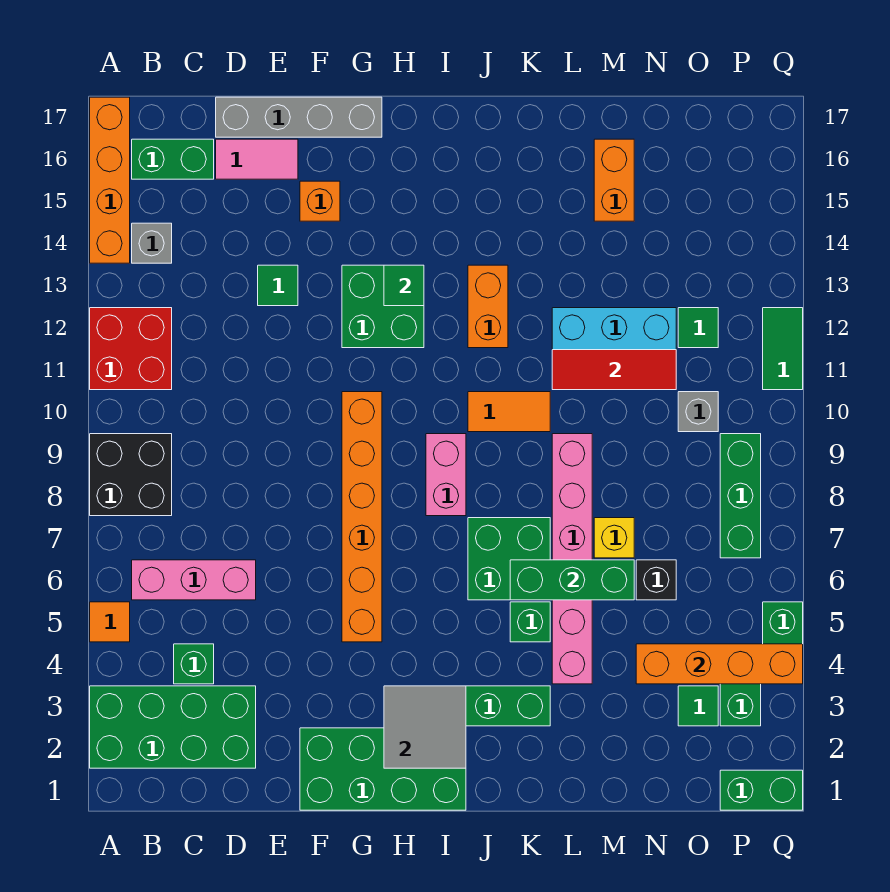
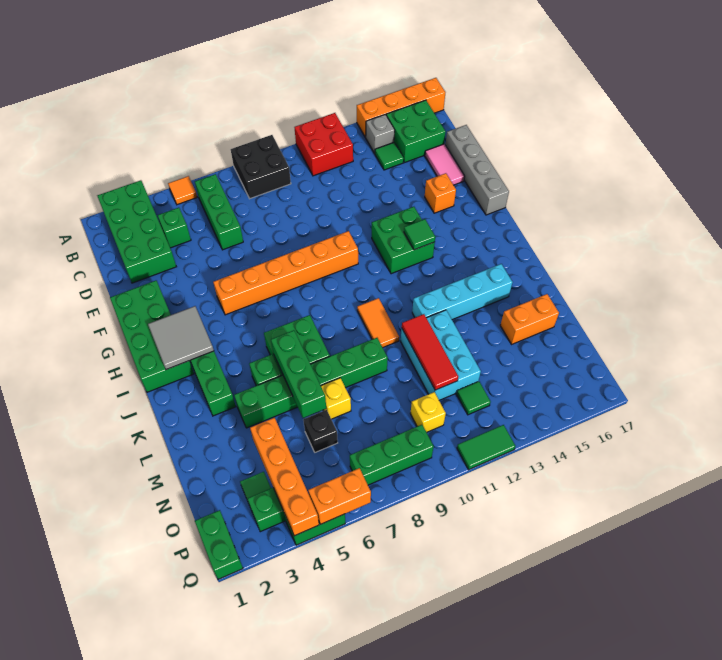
pink 1x3 brick [132,560,256,600] -> green 1x3 brick [195,174,243,250]
green 1x2 brick [132,139,214,179] -> green 2x2 brick [386,100,446,163]
green 1x1 tile [258,265,298,306] -> green 1x1 tile moved to [375,142,404,170]
pink 1x2 brick [426,434,466,516] -> none
orange 1x2 brick [468,265,508,348] -> orange 1x2 brick moved to [308,468,371,524]
none -> cyan 1x4 brick [412,264,513,320]
pink 1x6 brick [552,434,592,684] -> green 1x6 brick [234,338,388,428]
grey 1x1 brick [678,392,718,432] -> yellow 1x1 brick [410,392,446,432]

